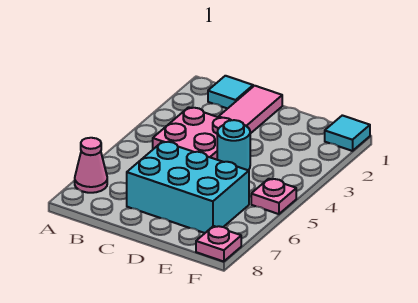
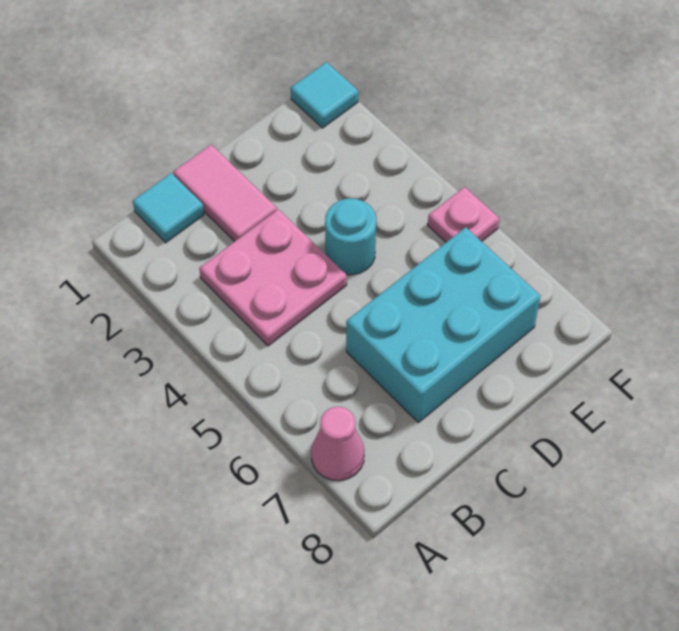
pink 1x1 plate [196,226,241,262] -> none

